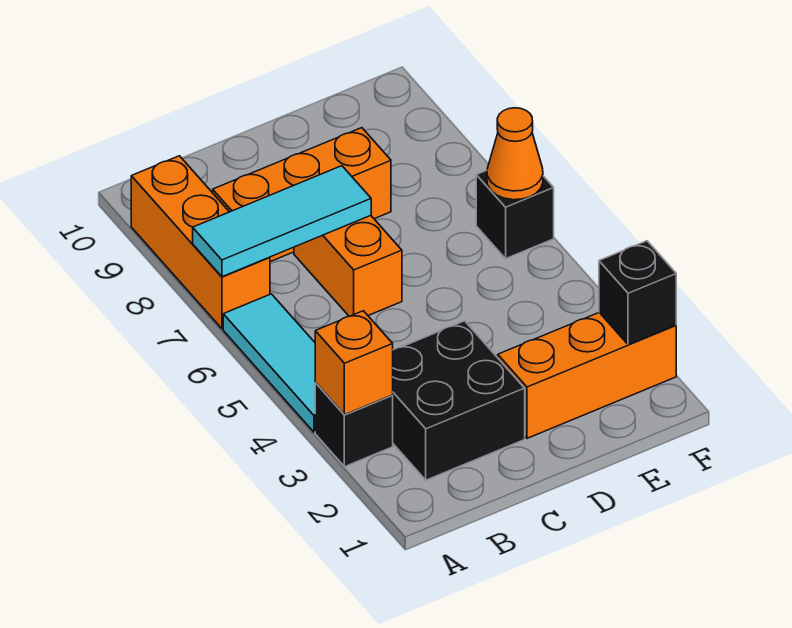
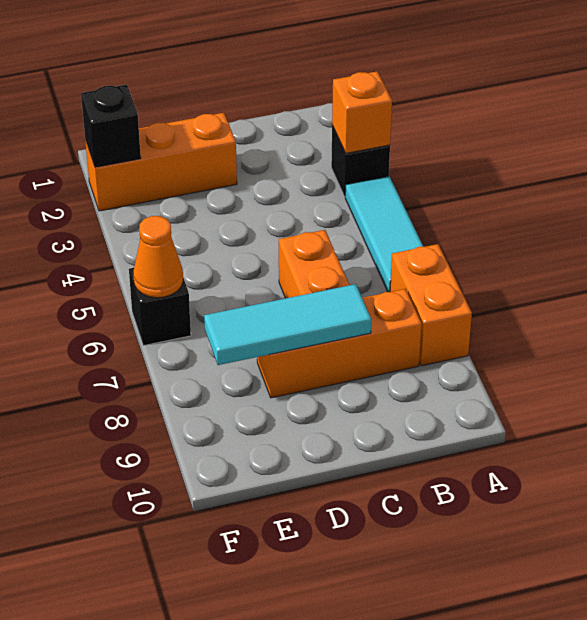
orange 1x3 brick [131,156,270,329] -> orange 1x2 brick [390,244,472,366]
cyan 1x3 tile [193,166,371,277] -> cyan 1x3 tile moved to [204,284,371,365]
black 2x2 brick [392,321,525,480] -> none

